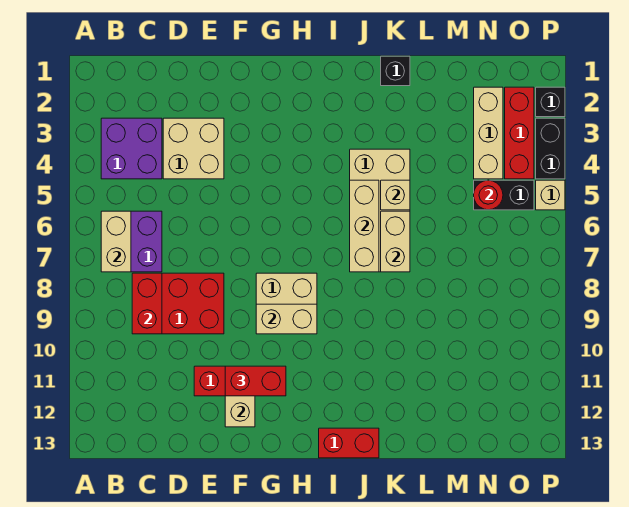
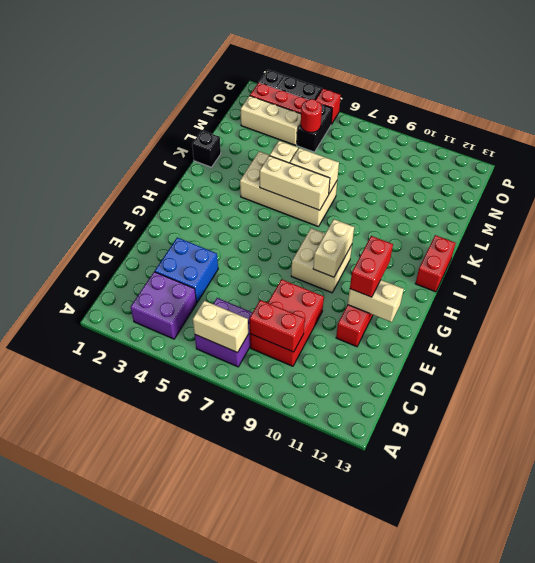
tan 2x2 brick [163,118,224,179] -> blue 2x2 brick [155,238,218,303]
tan 1x1 brick [536,180,565,210] -> red 1x1 brick [316,89,341,124]

